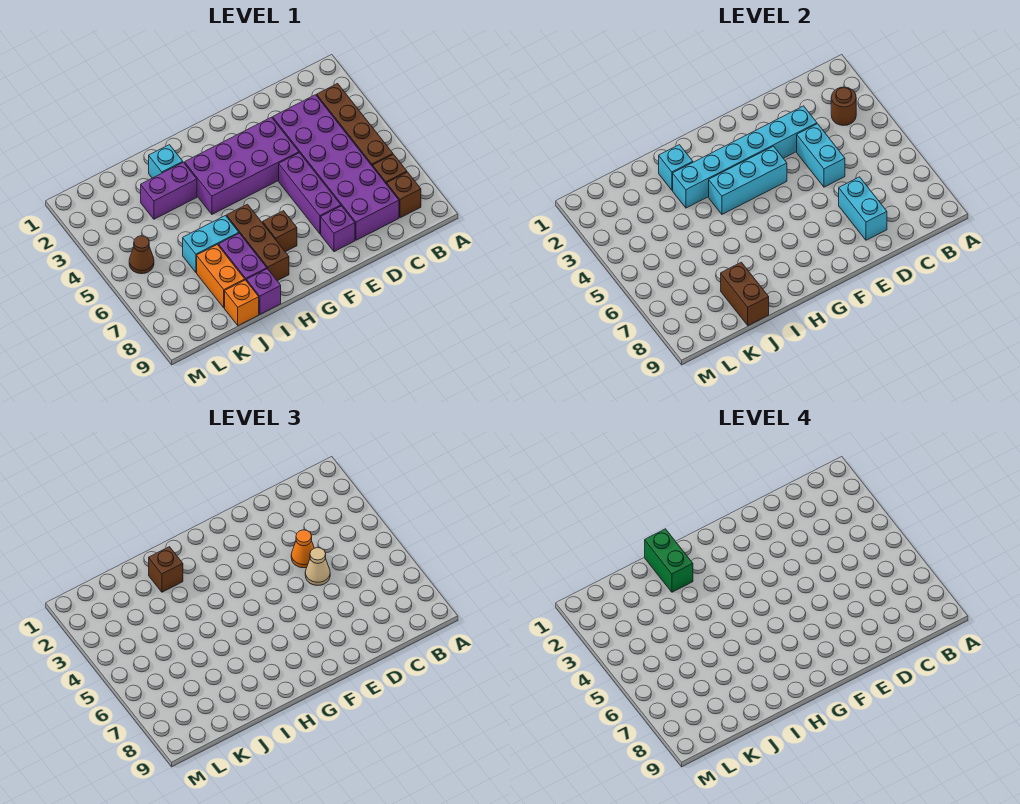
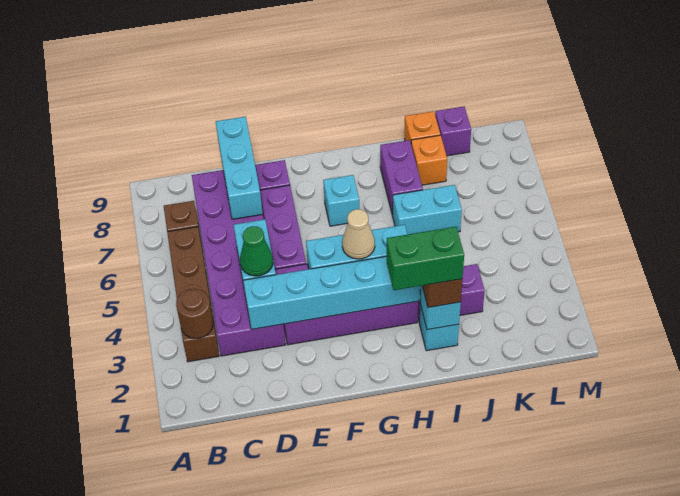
brown 1x1 brick [387,172,421,218] -> none
orange 1x1 cone [291,530,314,568] -> green 1x1 cone [240,226,273,276]
tan 1x1 cone [305,548,330,585] -> tan 1x1 cone moved to [342,209,375,259]
cyan 1x2 brick [839,177,887,240] -> cyan 1x3 brick [216,117,263,219]
brown 1x1 brick [263,211,297,252] -> cyan 1x1 brick [323,175,359,226]
brown 1x3 brick [227,204,289,281] -> none
green 1x2 brick [645,529,693,592] -> green 1x2 brick turned to [387,227,464,290]
purple 1x1 brick [247,269,281,314] -> purple 1x1 brick moved to [435,107,471,156]
orange 1x2 brick [197,245,245,308] -> orange 1x1 brick [411,135,447,185]
brown 1x2 brick [721,262,769,326] -> none
brown 1x1 cone [129,236,154,274] -> none

